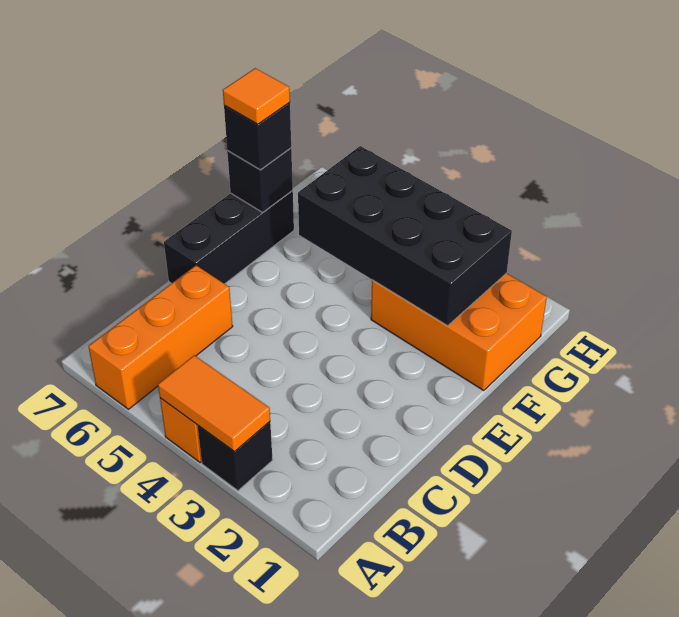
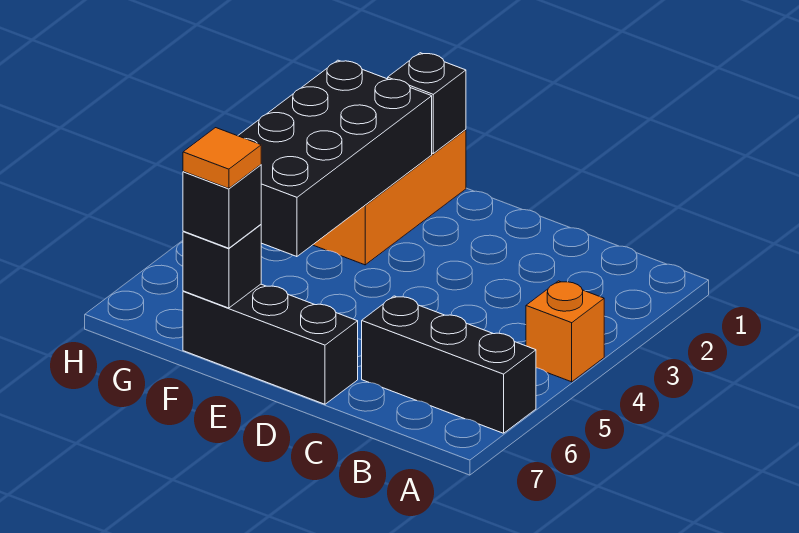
black 1x1 brick [198,422,273,491] -> black 1x1 brick moved to [388,53,466,153]
orange 1x2 tile [158,355,270,451] -> none
orange 1x3 brick [88,265,233,409] -> black 1x3 brick [362,296,536,433]

